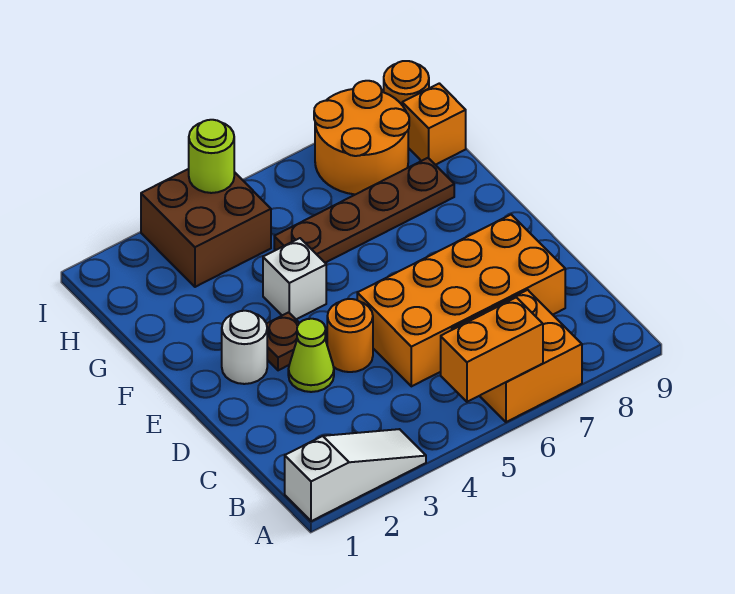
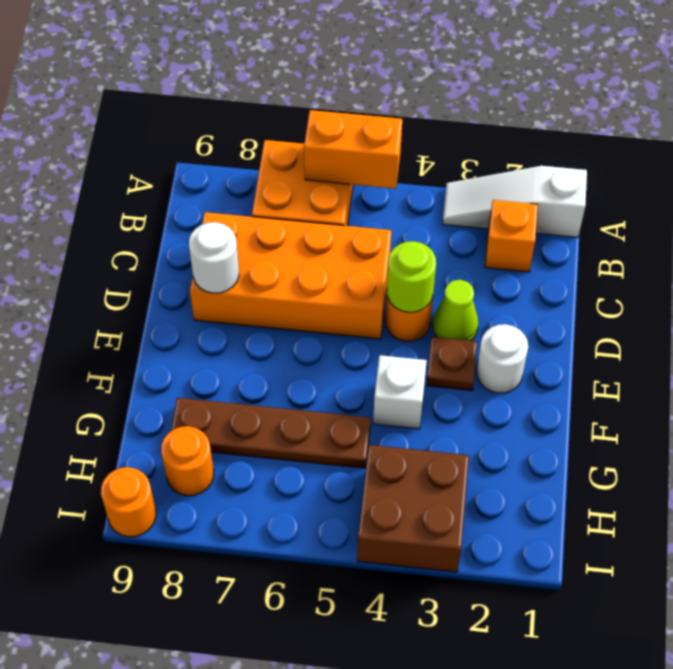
none -> white 1x1 round brick [189,222,239,293]
orange 2x2 round brick [314,81,409,194] -> orange 1x1 round brick [161,426,214,496]
orange 1x1 brick [402,83,466,165] -> orange 1x1 brick moved to [485,200,538,272]
lime 1x1 round brick [189,120,234,193] -> lime 1x1 round brick moved to [387,241,436,312]

